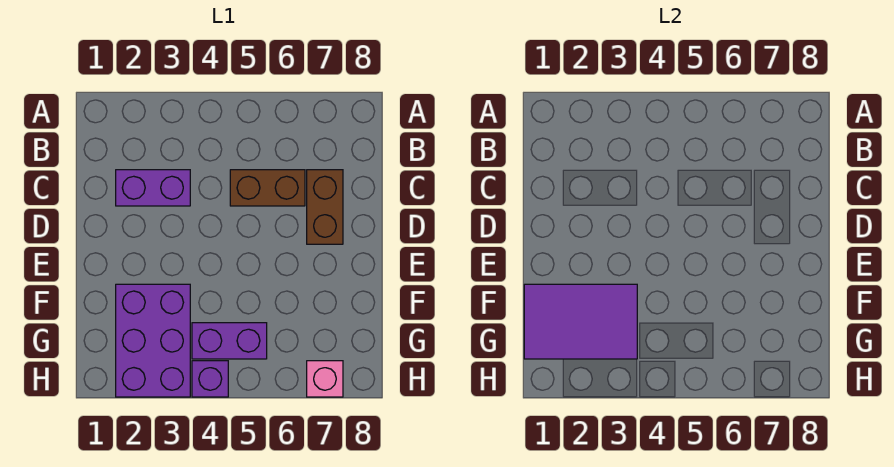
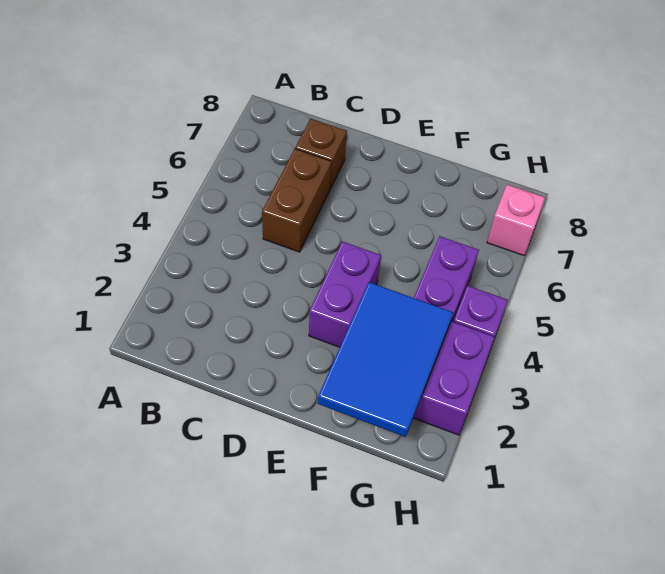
purple 1x2 brick [116,170,190,206] -> purple 1x2 brick moved to [309,241,381,347]
brown 1x2 brick [307,170,343,244] -> brown 1x1 brick [295,119,347,189]
purple 2x3 tile [524,284,637,359] -> blue 2x3 tile [318,282,453,437]

